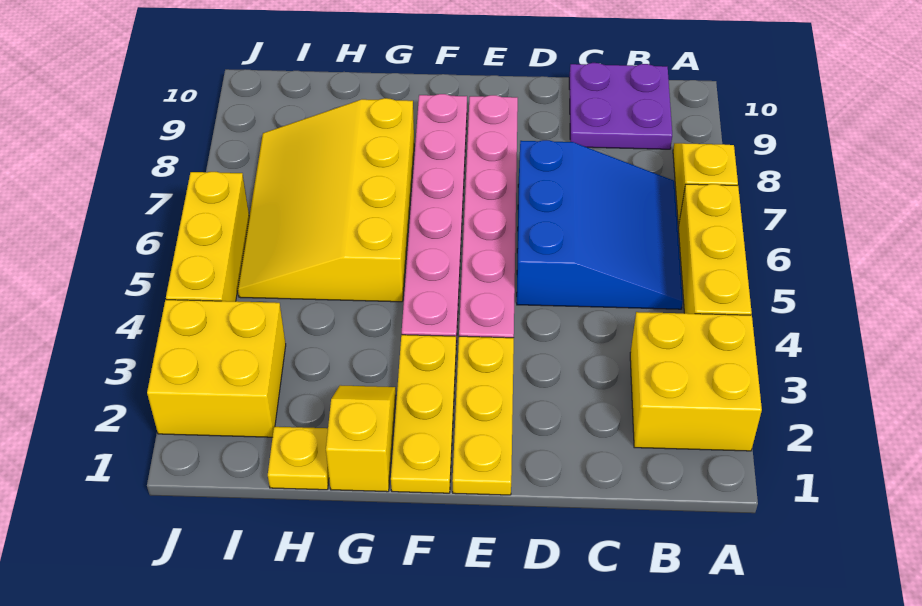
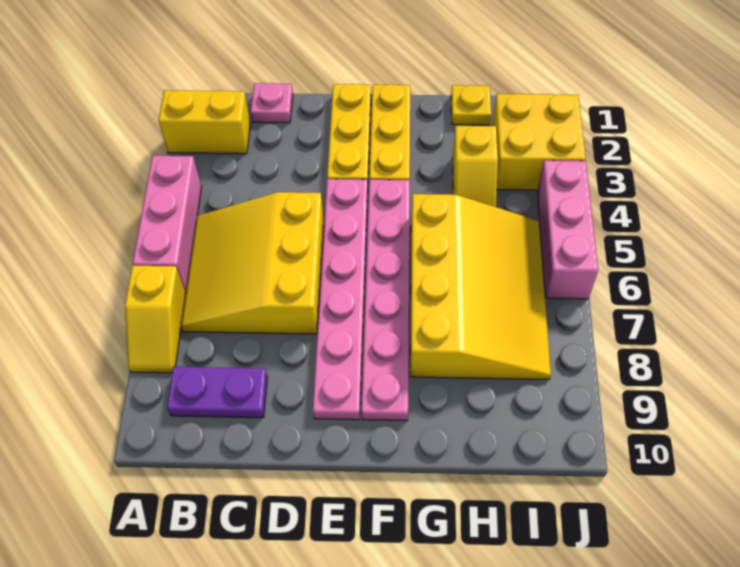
yellow 2x2 brick [630,312,762,451] -> yellow 1x2 brick [159,90,250,154]
yellow 1x3 brick [678,184,752,315] -> pink 1x3 brick [133,156,202,293]
blue 3x3 slope [517,140,683,309] -> yellow 3x3 slope [181,192,324,334]
purple 2x2 plate [569,63,672,149] -> purple 1x2 plate [167,367,267,418]
none -> pink 1x1 plate [251,83,293,123]
yellow 1x2 slope [326,385,396,492] -> yellow 1x2 slope moved to [452,126,498,207]
yellow 1x3 brick [166,172,249,301] -> pink 1x3 brick [537,160,598,299]

